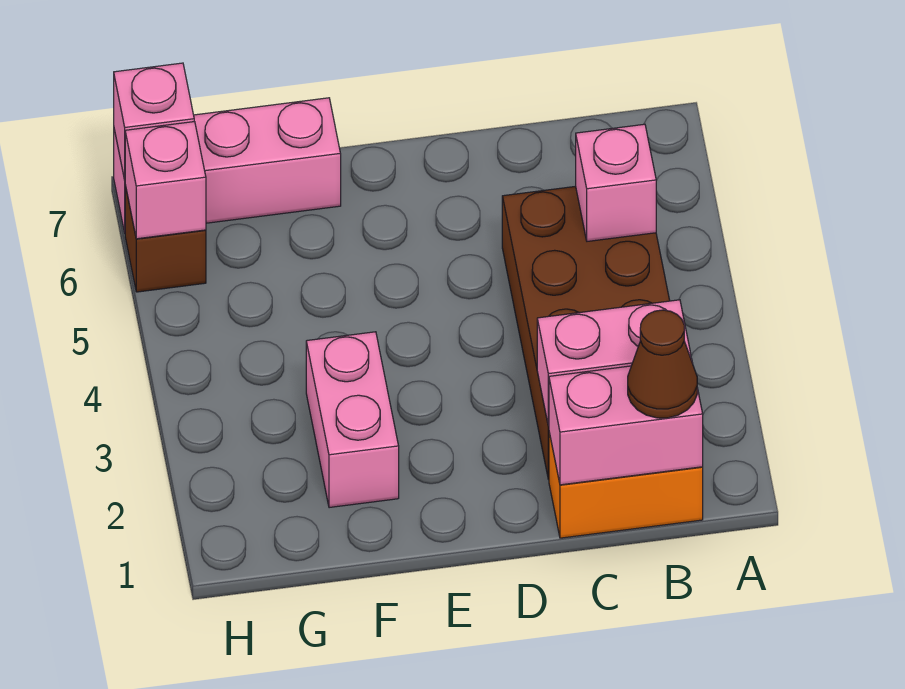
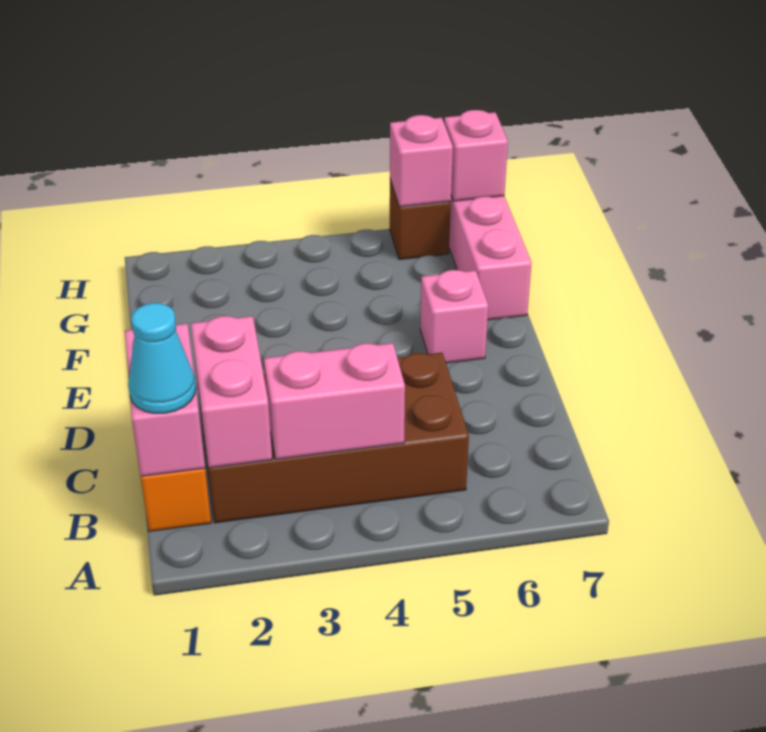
brown 1x1 cone [628,310,697,418] -> cyan 1x1 cone [128,303,196,413]
pink 1x1 brick [576,124,656,241] -> pink 1x1 brick moved to [420,270,488,363]
pink 1x2 brick [306,332,399,508] -> pink 1x2 brick moved to [264,343,405,459]

